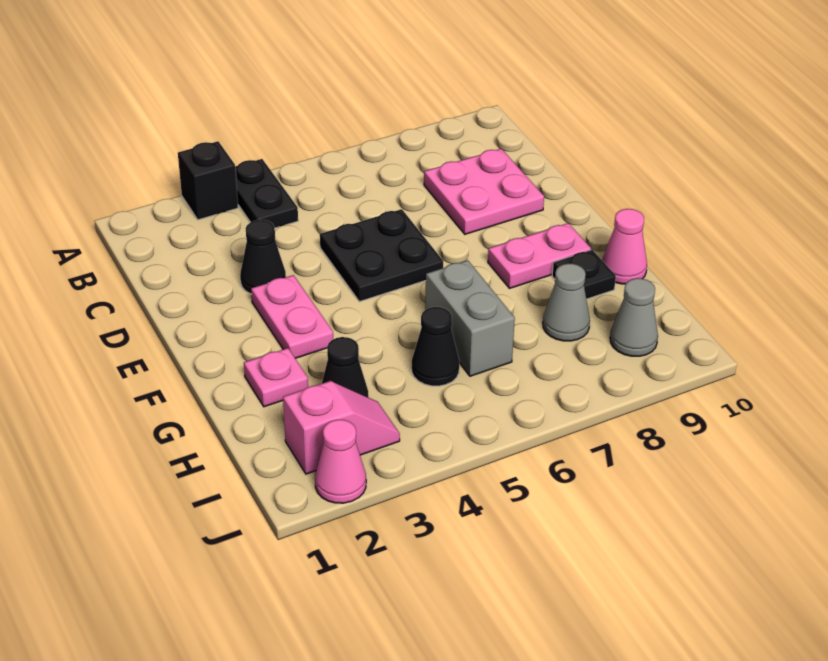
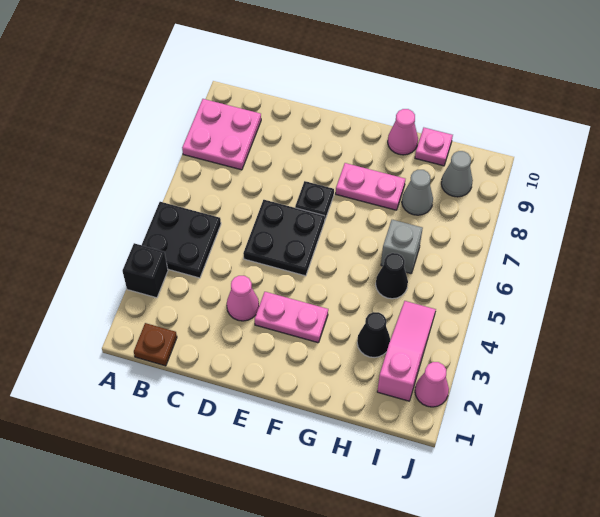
black 1x2 plate [235,159,298,228] -> black 2x2 plate [142,202,221,278]
none -> brown 1x1 plate [134,323,177,366]
pink 2x2 plate [424,149,544,234] -> pink 2x2 plate moved to [182,99,261,170]
black 1x1 cone [240,220,286,294] -> pink 1x1 cone [227,276,259,321]
pink 1x2 plate [488,223,591,288] -> pink 1x2 plate turned to [336,163,405,210]
pink 1x1 plate [244,348,308,407] -> pink 1x1 plate moved to [415,128,453,166]
grey 1x2 brick [425,260,515,376] -> grey 1x1 brick [381,220,423,274]
black 1x1 plate [552,250,616,299] -> black 1x1 plate moved to [295,181,334,219]
pink 1x2 slope [283,381,400,474] -> pink 1x3 slope [377,301,436,401]

